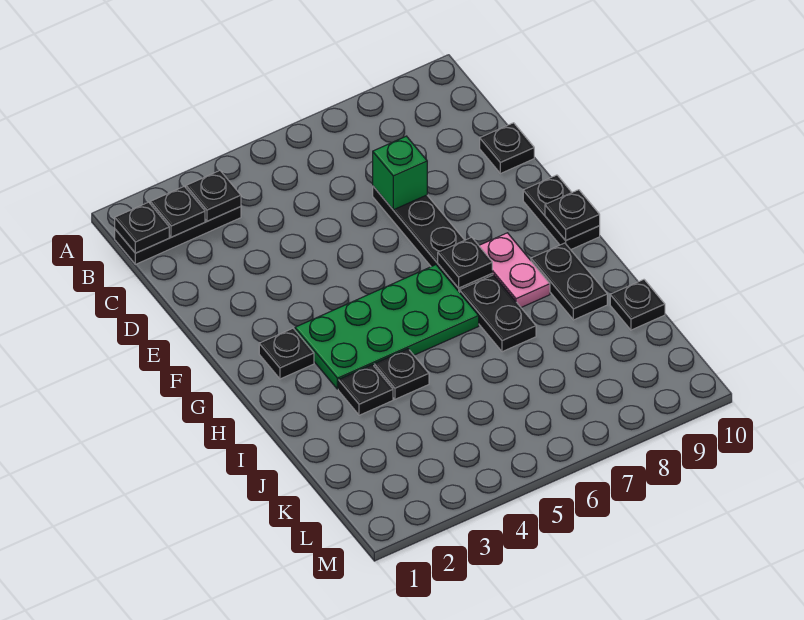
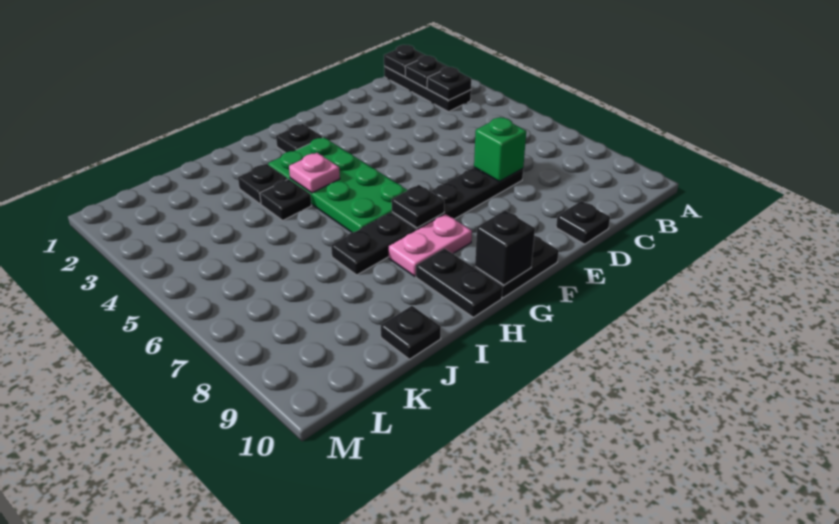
black 1x1 plate [545,190,600,240] -> black 1x1 brick [475,210,535,285]
none -> pink 1x1 plate [289,153,340,193]
black 1x2 plate [531,243,607,320] -> black 1x2 plate turned to [416,249,502,317]

